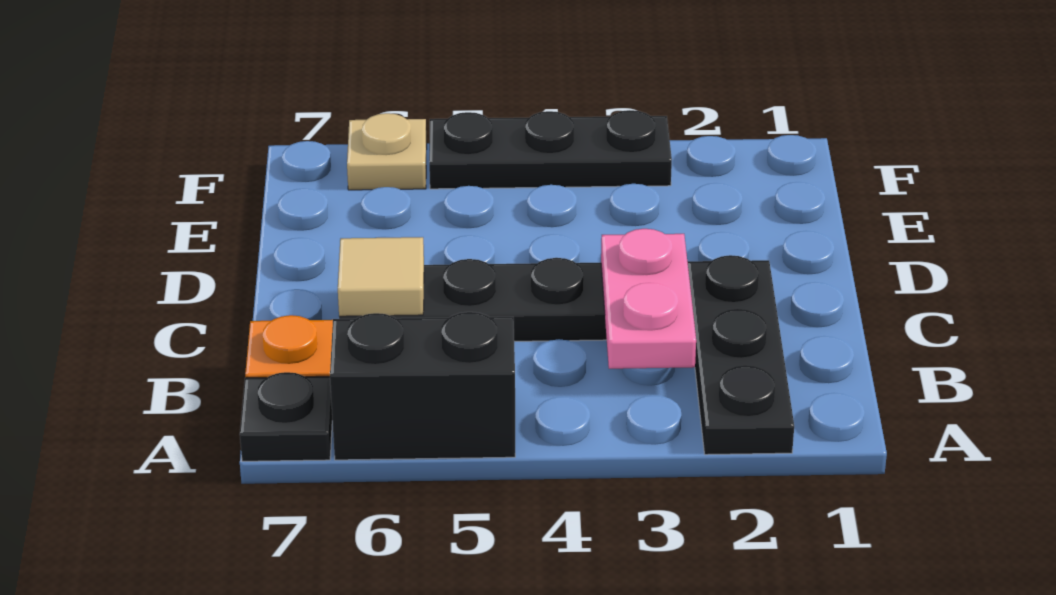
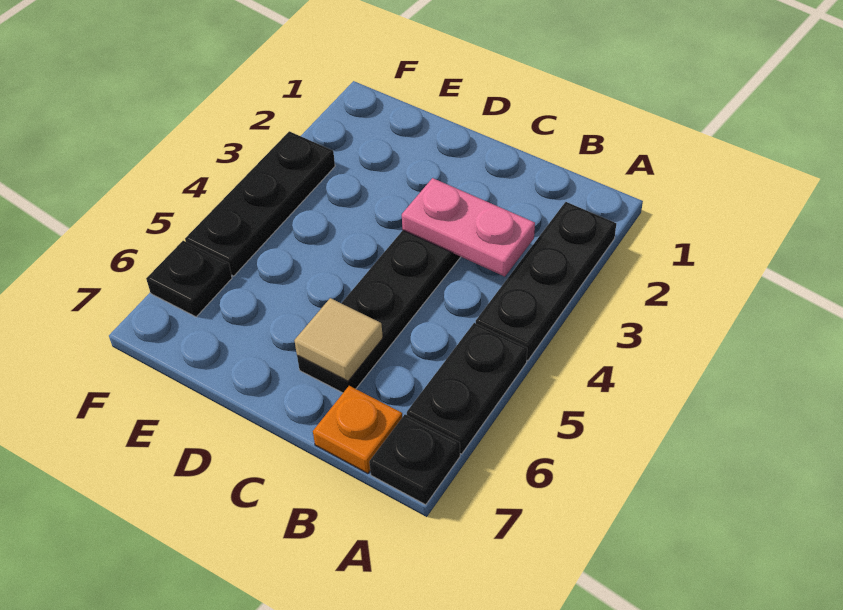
black 1x3 plate [687,255,794,455] -> black 1x3 plate turned to [476,202,616,361]
black 1x2 brick [330,312,515,460] -> black 1x2 plate [407,323,527,454]
tan 1x1 plate [347,113,427,190] -> black 1x1 plate [146,241,232,317]

